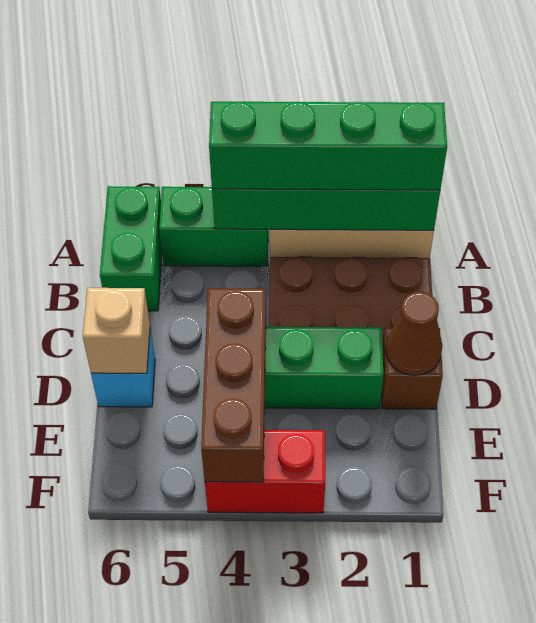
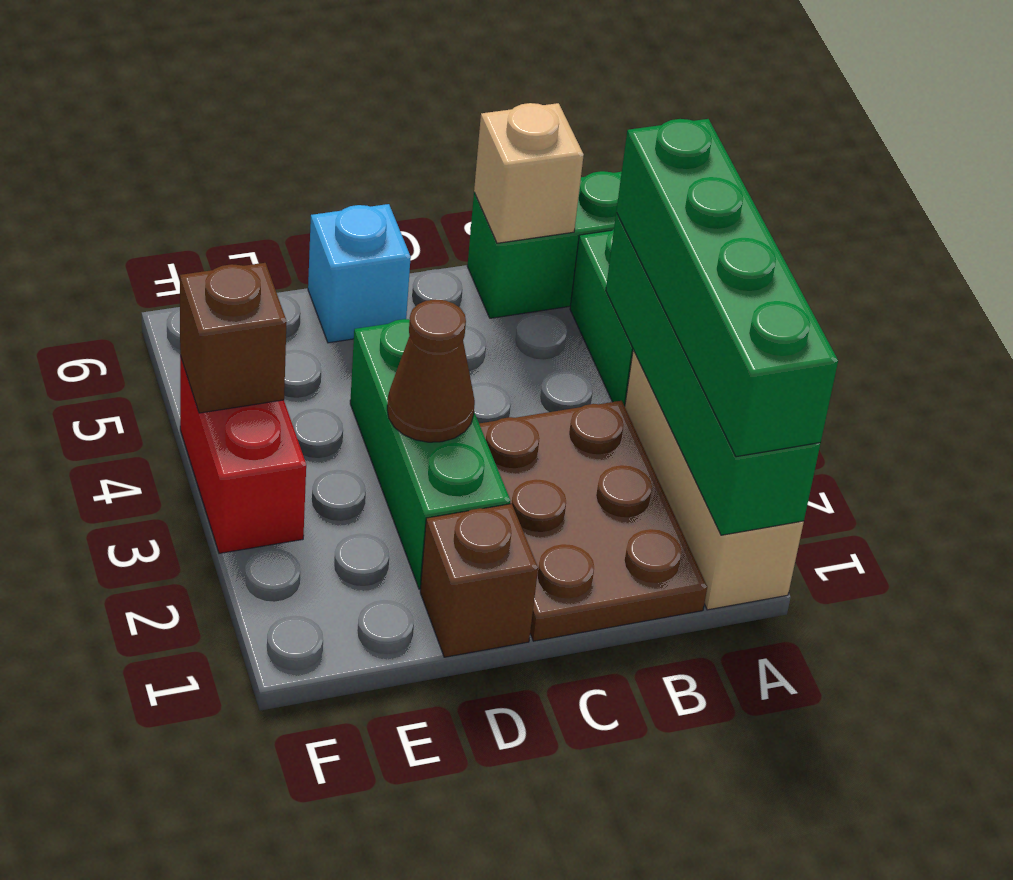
brown 1x1 cone [386,292,442,375] -> brown 1x1 cone moved to [387,299,475,442]
brown 1x3 brick [201,288,266,482] -> brown 1x1 brick [180,263,287,413]
tan 1x1 brick [83,288,150,373] -> tan 1x1 brick moved to [474,103,584,243]

